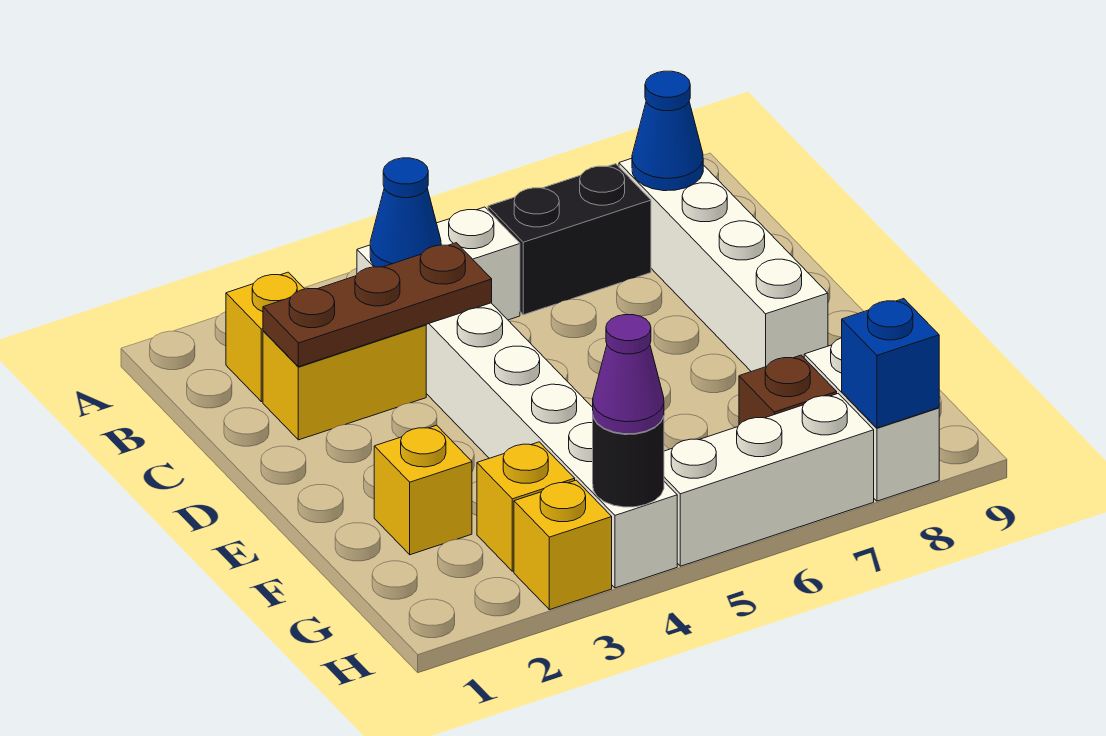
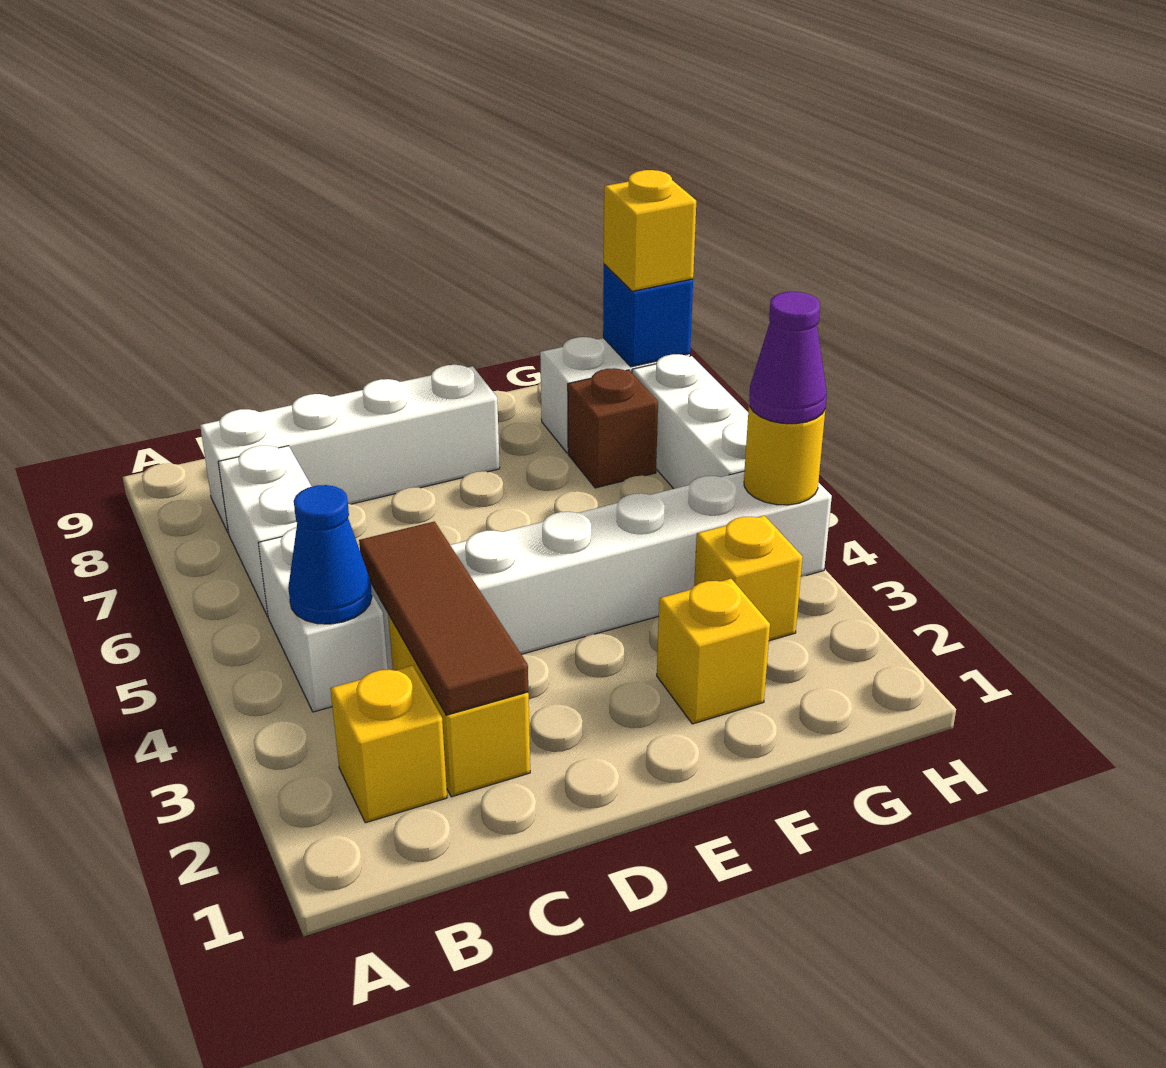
black 1x2 brick [488,164,651,315] -> white 1x2 brick [218,445,312,616]
blue 1x1 cone [632,71,703,191] -> none
brown 1x3 plate [263,243,492,367] -> brown 1x3 tile [359,521,528,715]
yellow 1x1 brick [514,480,612,610] -> yellow 1x1 brick moved to [604,170,696,291]
black 1x1 round brick [593,416,664,507] -> yellow 1x1 round brick [744,406,825,505]

